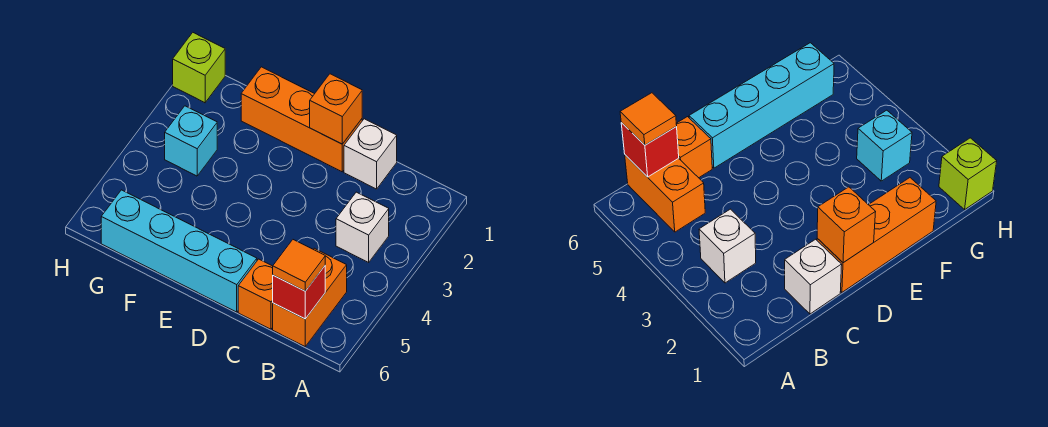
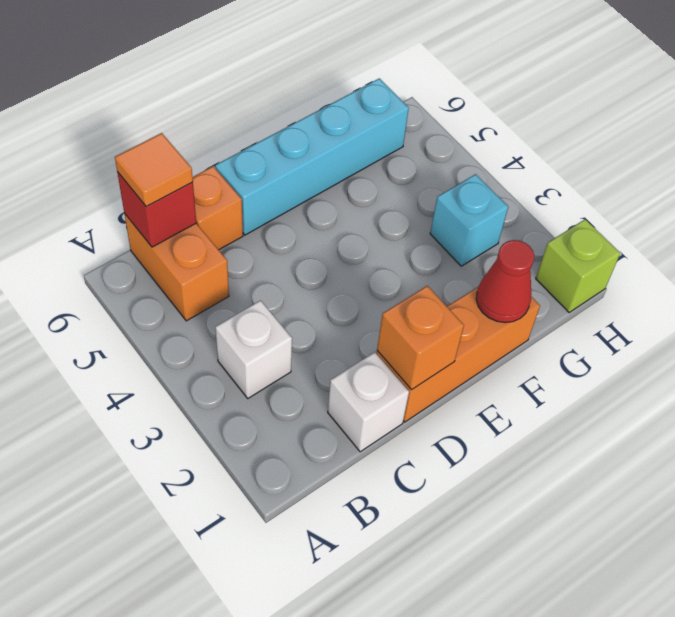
none -> red 1x1 cone [476,240,534,323]

